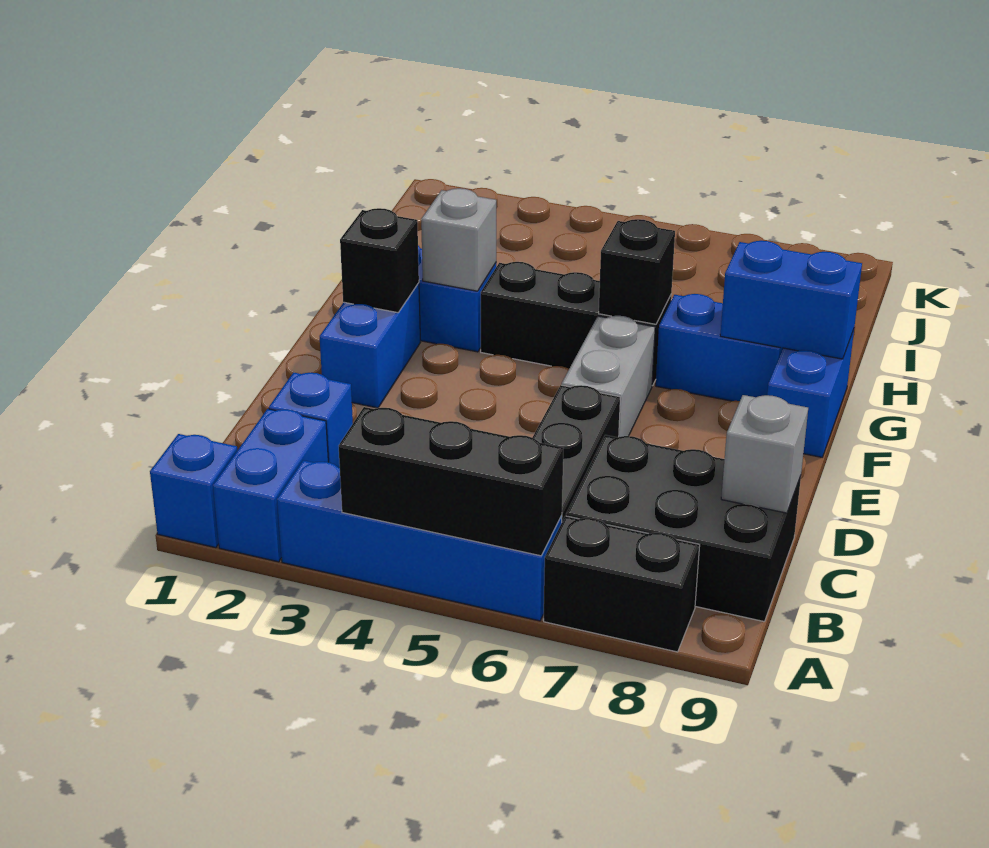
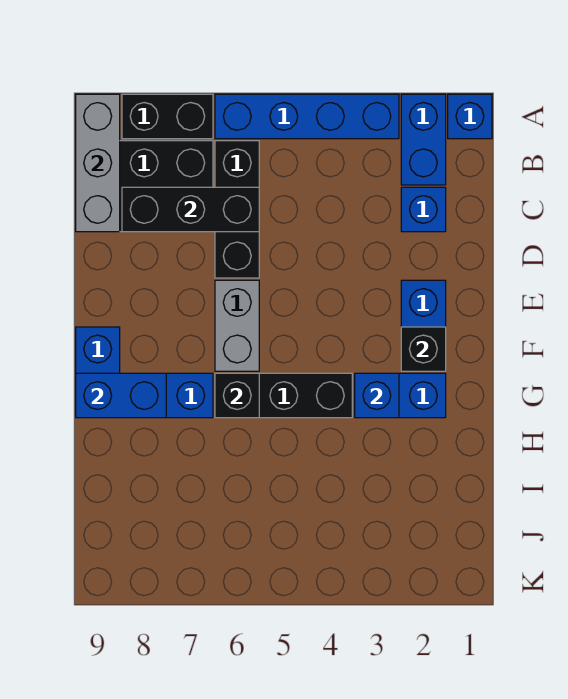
black 1x3 brick [339,407,563,556] -> black 1x3 brick moved to [122,187,259,232]
grey 1x1 brick [721,395,808,513] -> grey 1x3 brick [76,94,120,232]
grey 1x1 brick [421,188,496,291] -> blue 1x1 brick [355,373,399,418]

